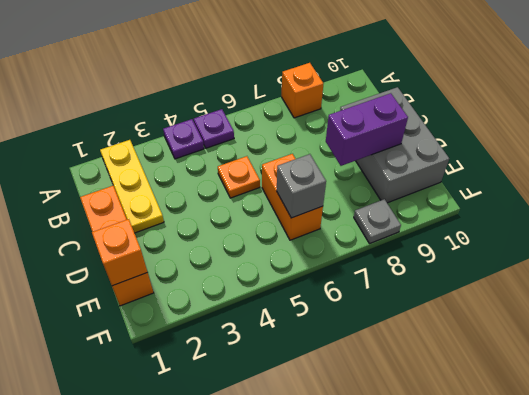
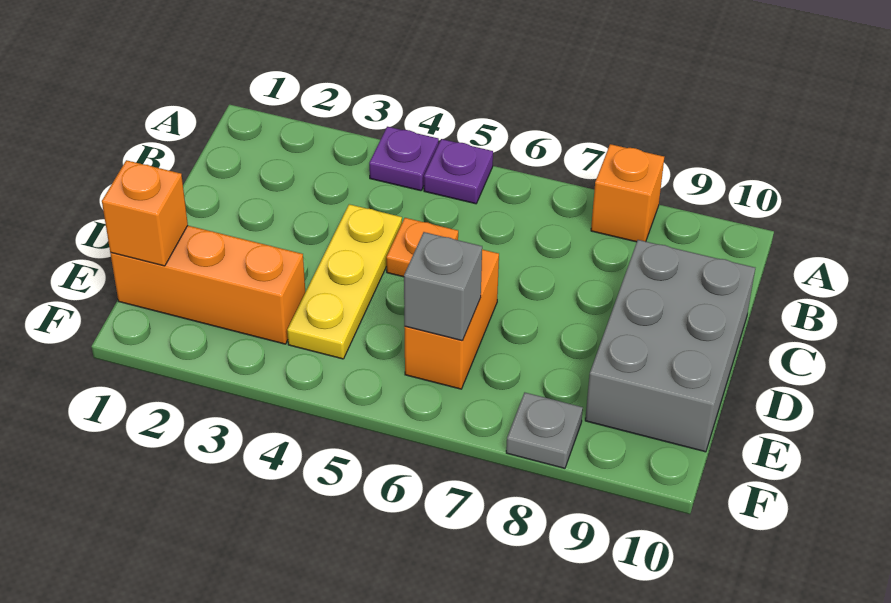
yellow 1x3 plate [100,140,164,233] -> yellow 1x3 plate moved to [287,204,402,359]
orange 1x3 brick [80,186,154,306] -> orange 1x3 brick turned to [110,226,305,344]
purple 1x2 brick [326,93,408,166] -> none

